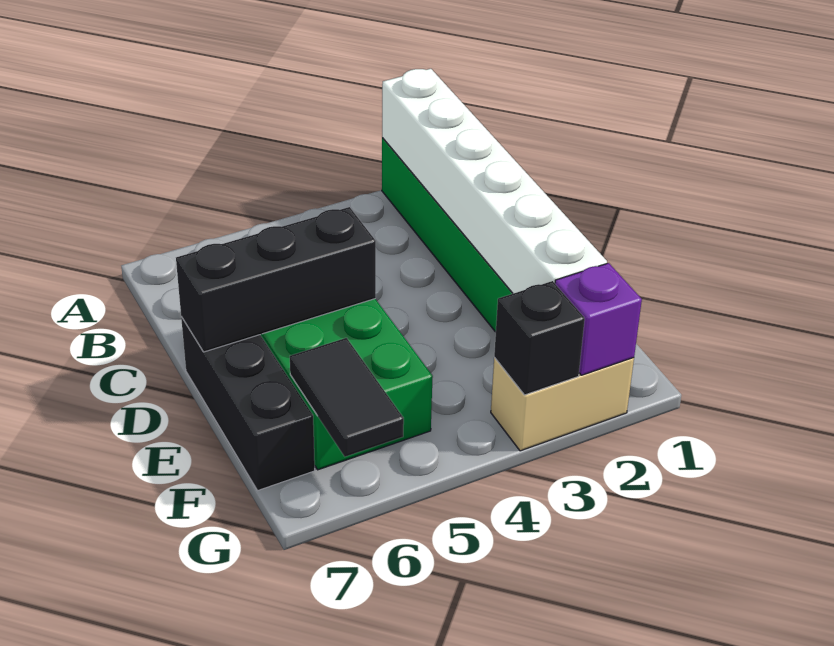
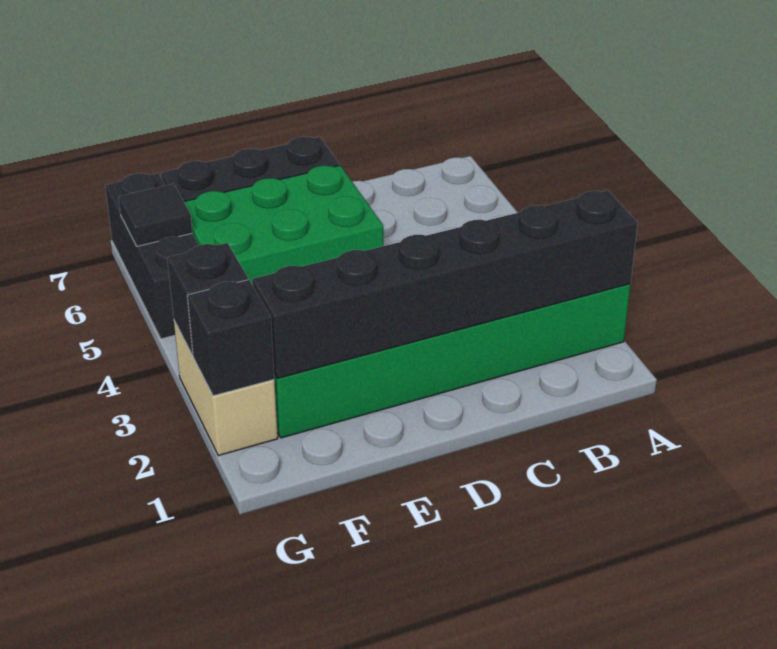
white 1x6 brick [382,69,607,293] -> black 1x6 brick [252,190,638,378]
black 1x3 brick [176,207,376,352] -> black 1x3 brick moved to [105,173,198,339]
black 1x2 tile [290,338,404,457] -> black 1x1 tile [119,184,192,246]
purple 1x1 brick [555,263,642,375] -> black 1x1 brick [187,280,274,396]

